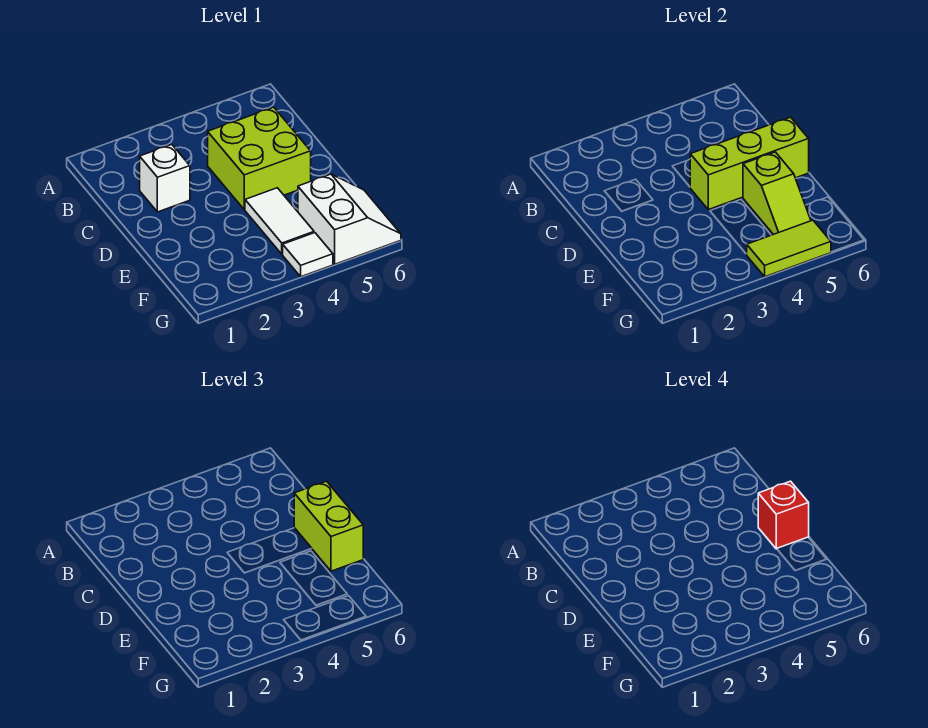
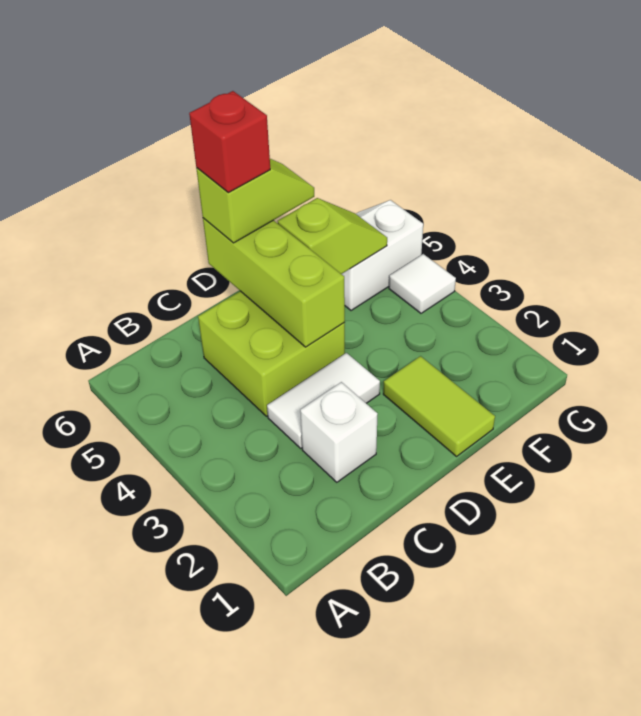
lime 1x2 brick [294,481,363,571] -> lime 1x2 slope [196,159,314,243]
white 1x2 tile [245,188,314,254] -> white 1x2 tile moved to [267,353,380,448]
lime 1x2 tile [747,220,831,277] -> lime 1x2 tile moved to [383,356,495,456]

